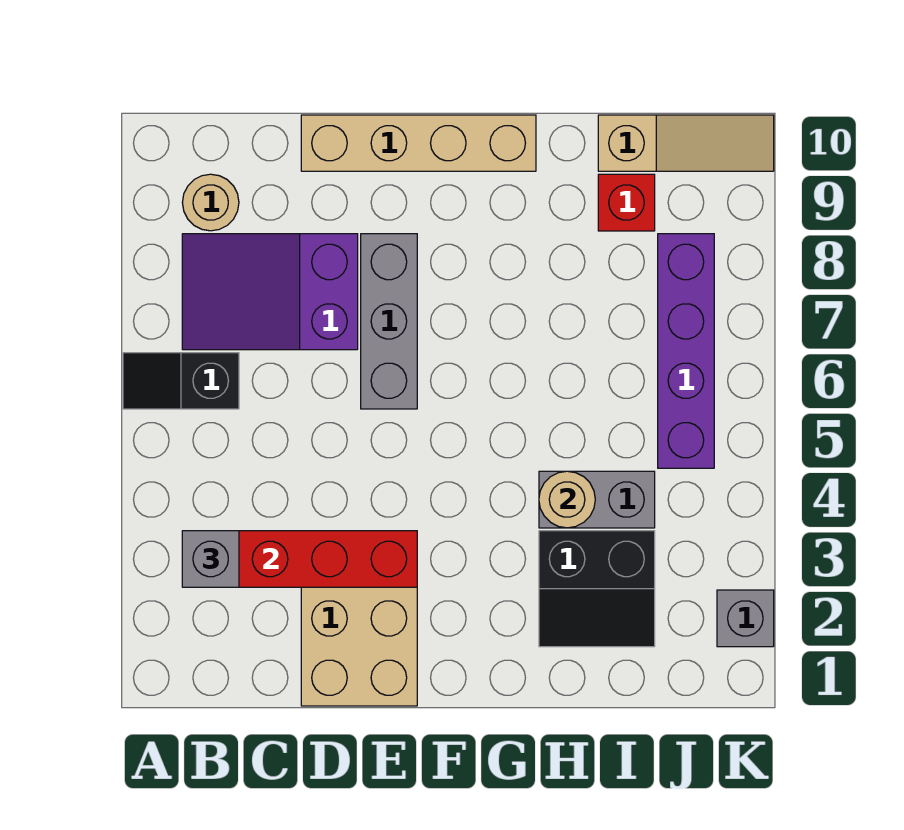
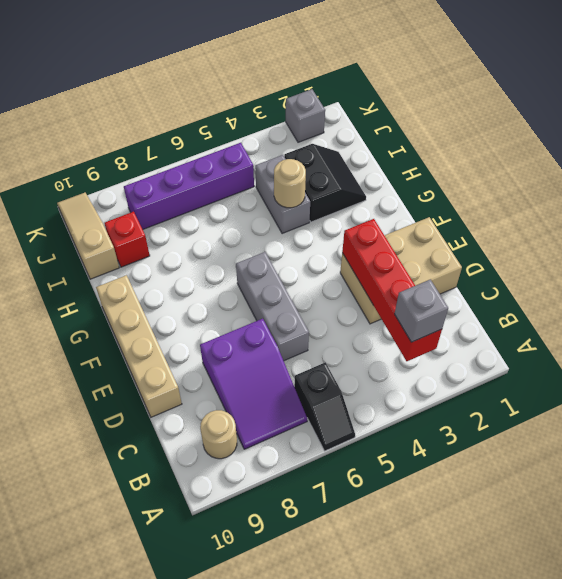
grey 1x3 brick [361,234,417,409] -> grey 1x3 brick turned to [236,252,309,361]

